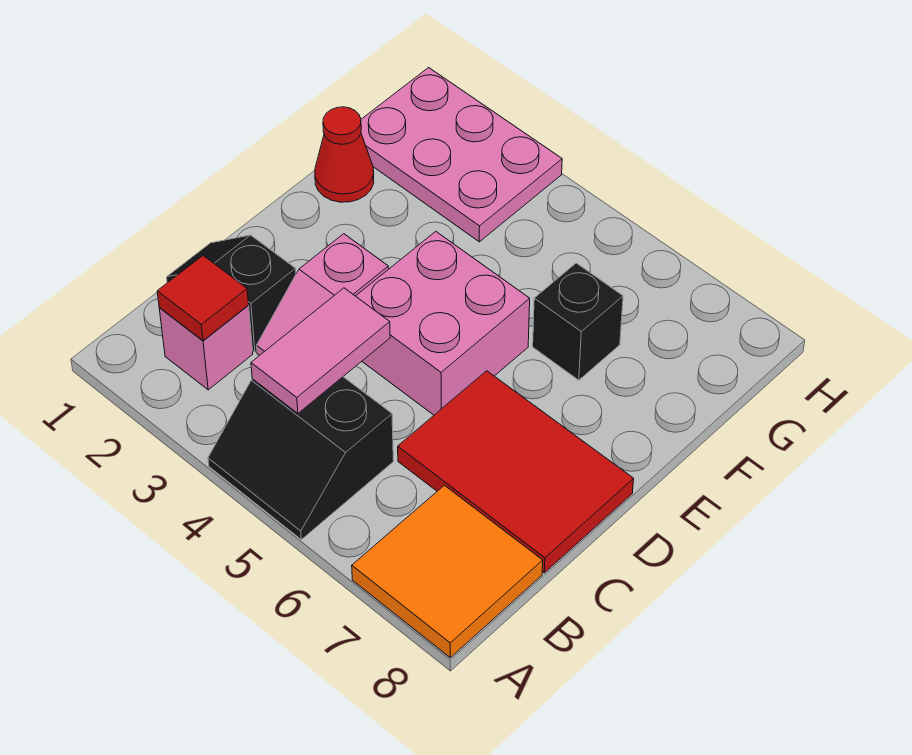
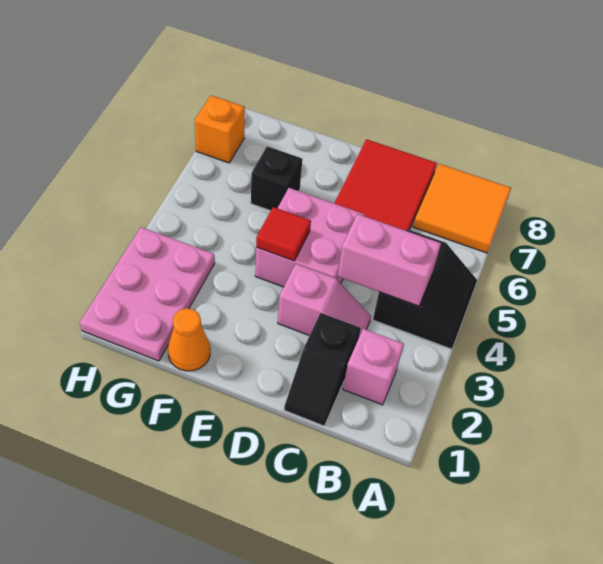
red 1x1 tile [157,256,249,341] -> red 1x1 tile moved to [256,207,311,261]
pink 1x2 tile [251,288,390,413] -> pink 1x2 brick [338,214,441,306]
red 1x1 cone [315,107,374,202] -> orange 1x1 cone [168,308,210,371]
none -> orange 1x1 brick [195,95,245,163]

